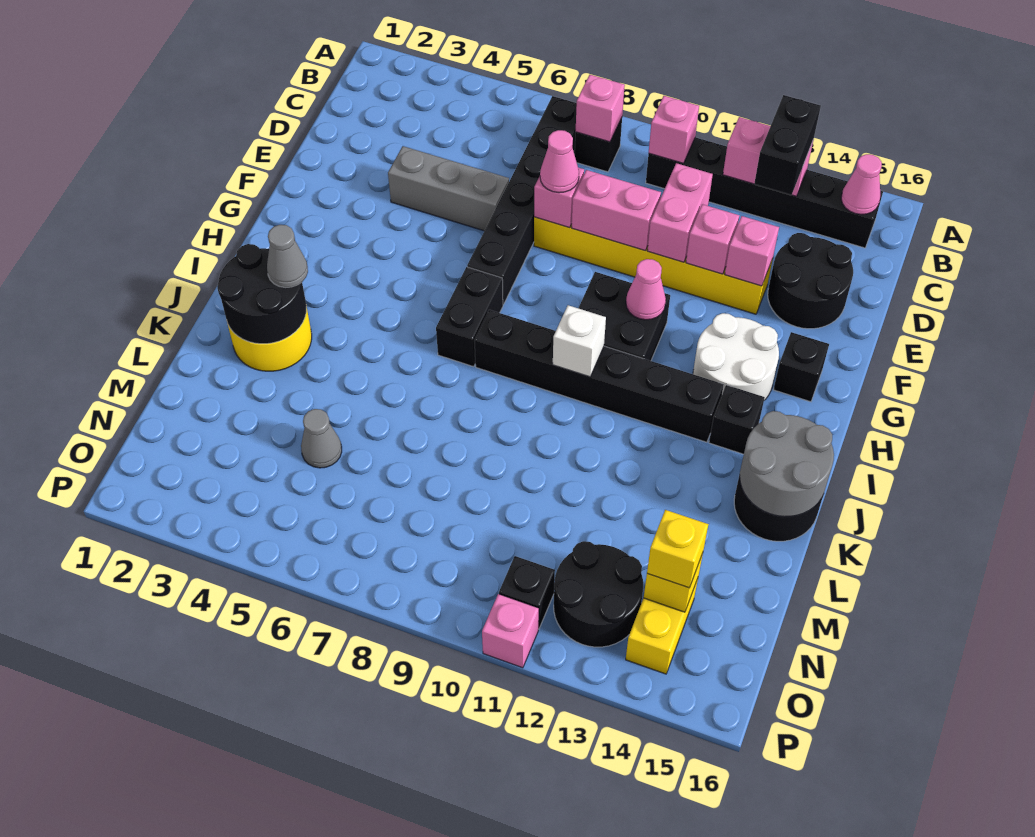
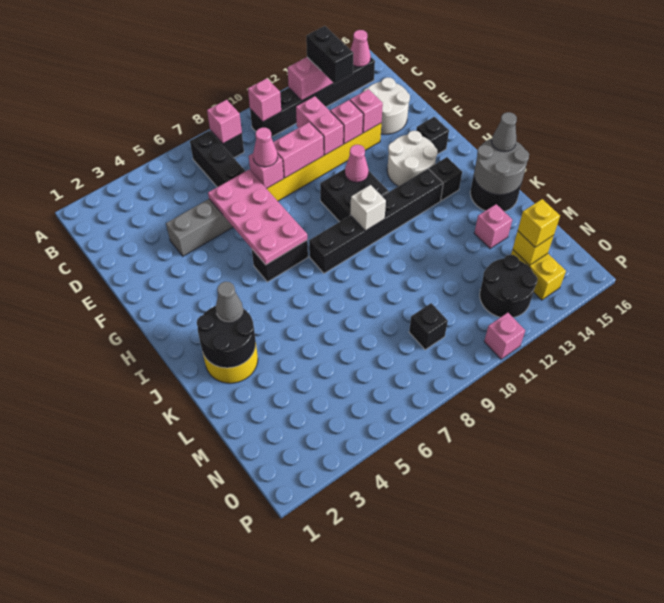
black 2x2 round brick [768,233,853,329] -> white 2x2 round brick [363,77,410,134]
none -> pink 2x4 plate [208,170,307,265]
black 1x2 brick [436,267,503,367] -> black 1x2 brick turned to [252,240,308,282]
none -> pink 1x1 brick [474,204,512,249]
grey 1x1 cone [301,409,342,468] -> grey 1x1 cone moved to [492,112,517,152]
black 1x1 brick [499,556,555,629] -> black 1x1 brick moved to [409,303,448,350]

